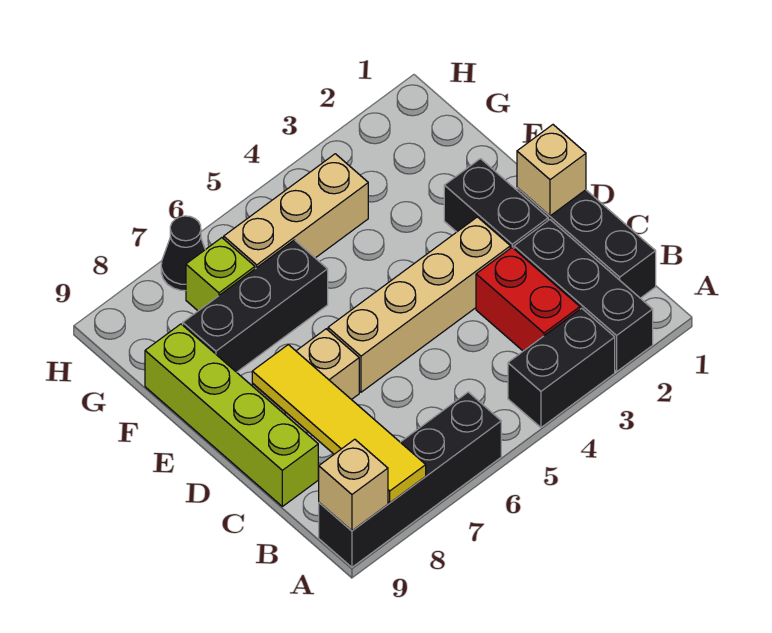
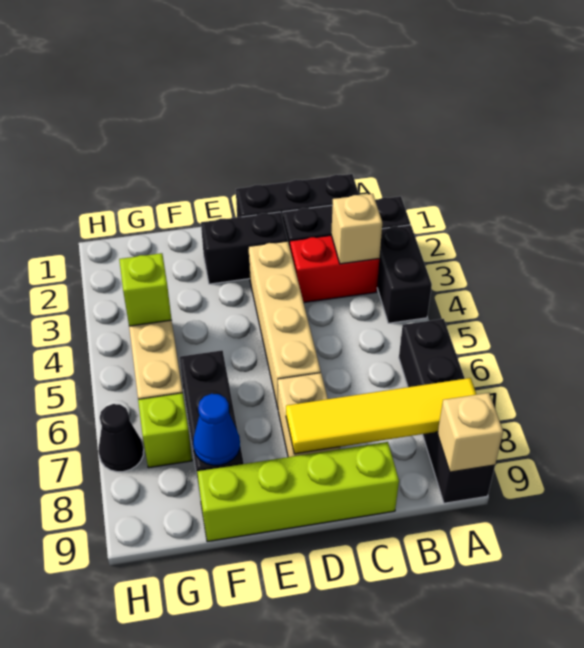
tan 1x1 brick [517,125,586,216] -> tan 1x1 brick moved to [331,194,382,264]
none -> blue 1x1 cone [193,394,240,465]
none -> lime 1x1 brick [119,253,172,326]

